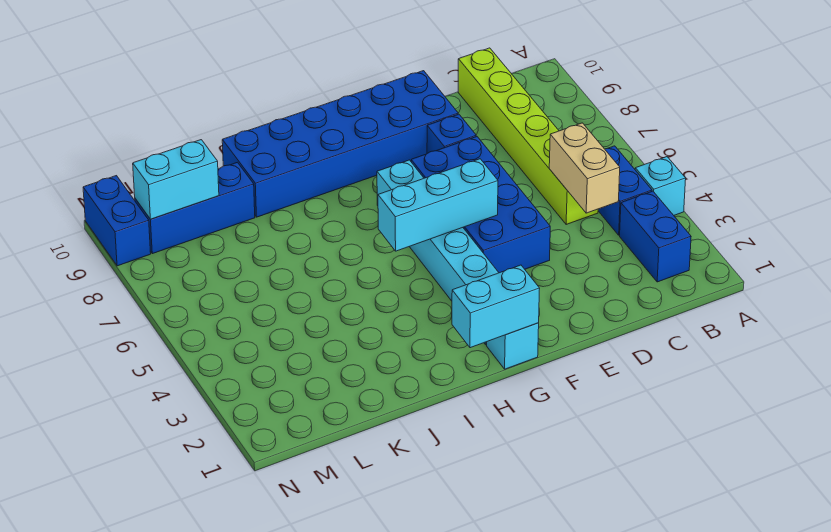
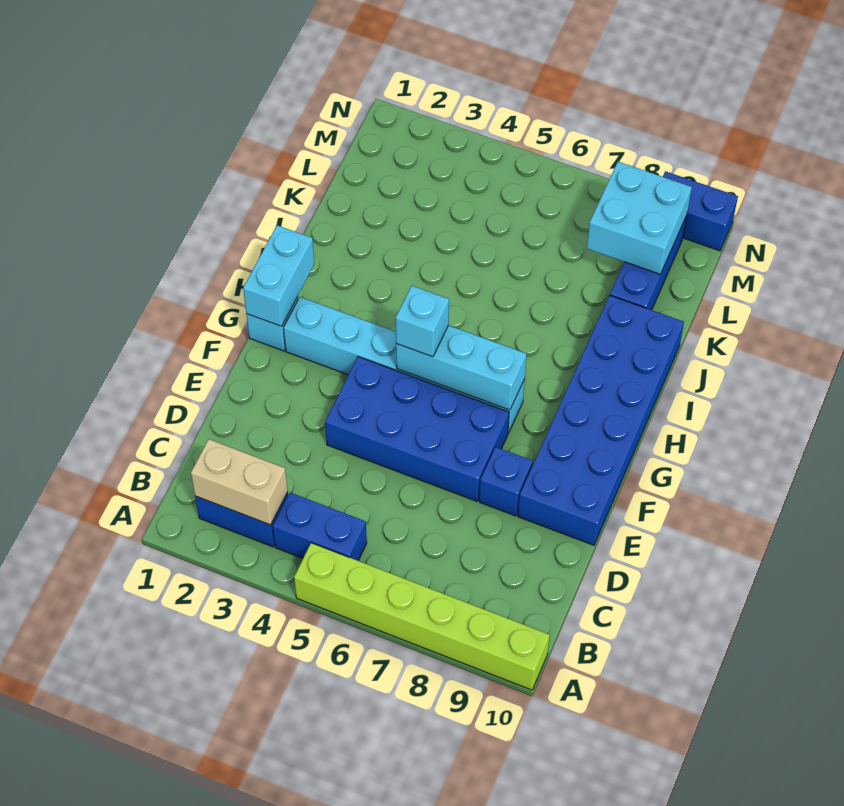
cyan 1x1 brick [635,157,686,215] -> cyan 1x1 brick moved to [396,286,449,357]
tan 1x2 brick [549,123,620,213] -> tan 1x2 brick moved to [191,439,288,525]
lime 1x6 brick [458,48,598,224] -> lime 1x6 brick moved to [294,543,550,690]
cyan 1x3 brick [378,159,498,251] -> cyan 1x3 brick turned to [396,325,527,410]
cyan 1x2 brick [133,140,219,219] -> cyan 2x2 brick [587,162,692,274]

